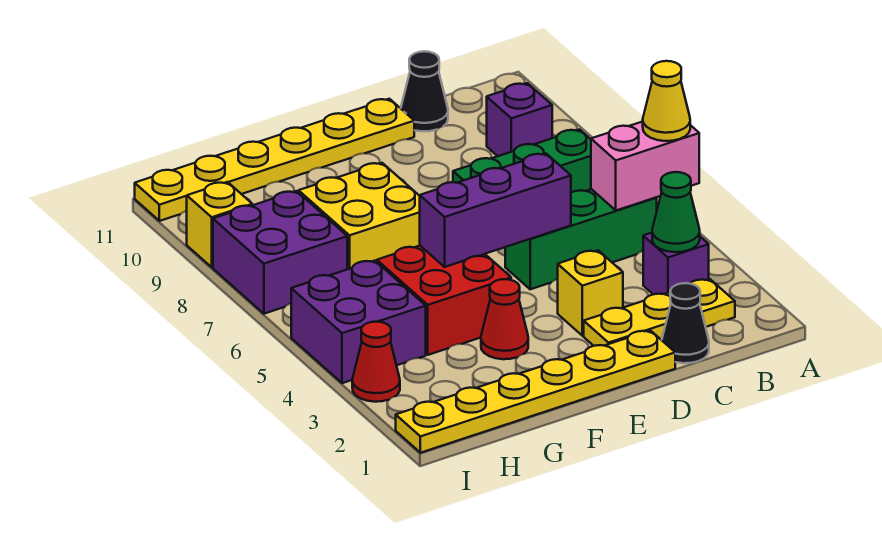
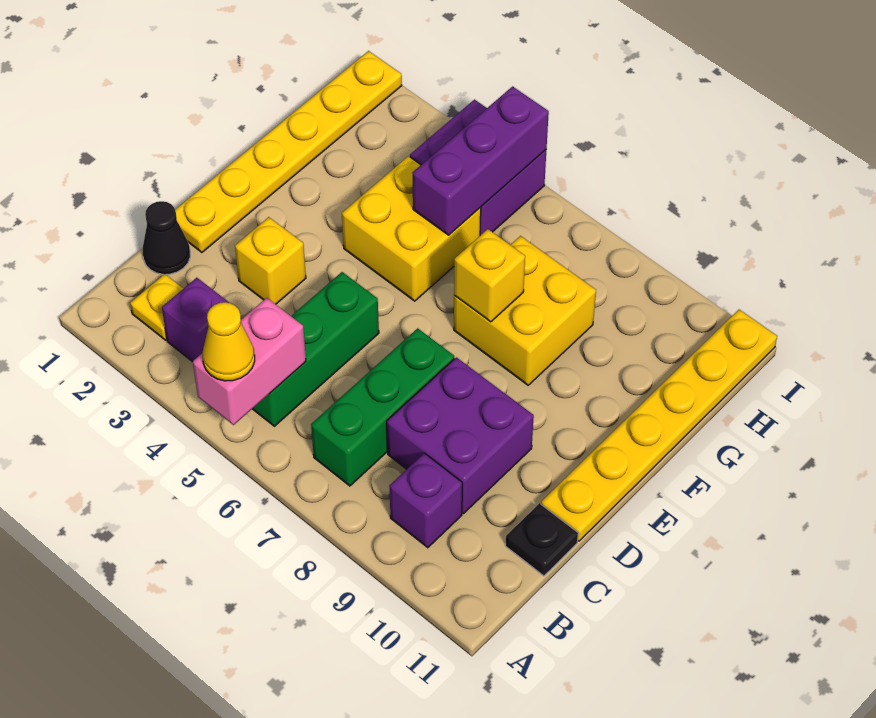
yellow 1x3 plate [584,279,735,346] -> yellow 1x1 plate [130,274,184,340]
green 1x1 cone [652,172,700,252] -> none
black 1x1 cone [401,51,448,131] -> black 1x1 plate [505,503,578,576]
purple 1x3 brick [420,154,571,267] -> purple 1x3 brick moved to [413,86,549,235]
red 1x1 cone [481,279,528,359] -> none
red 2x2 brick [377,246,511,355] -> yellow 2x2 brick [342,156,481,301]
purple 2x2 brick [213,191,347,314] -> purple 2x2 brick moved to [387,357,534,513]
red 1x1 cone [352,322,400,402] -> none
yellow 1x1 brick [187,182,252,267] -> yellow 1x1 brick moved to [454,229,525,322]

